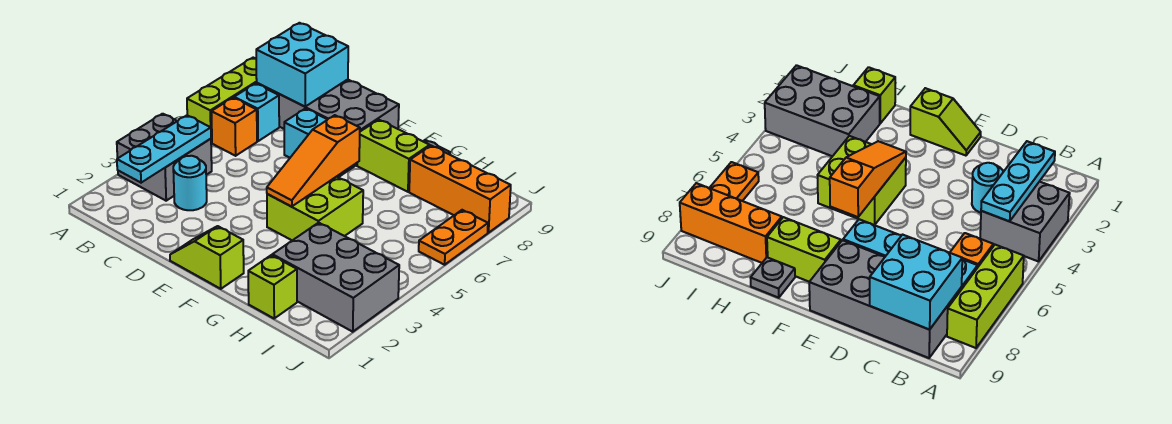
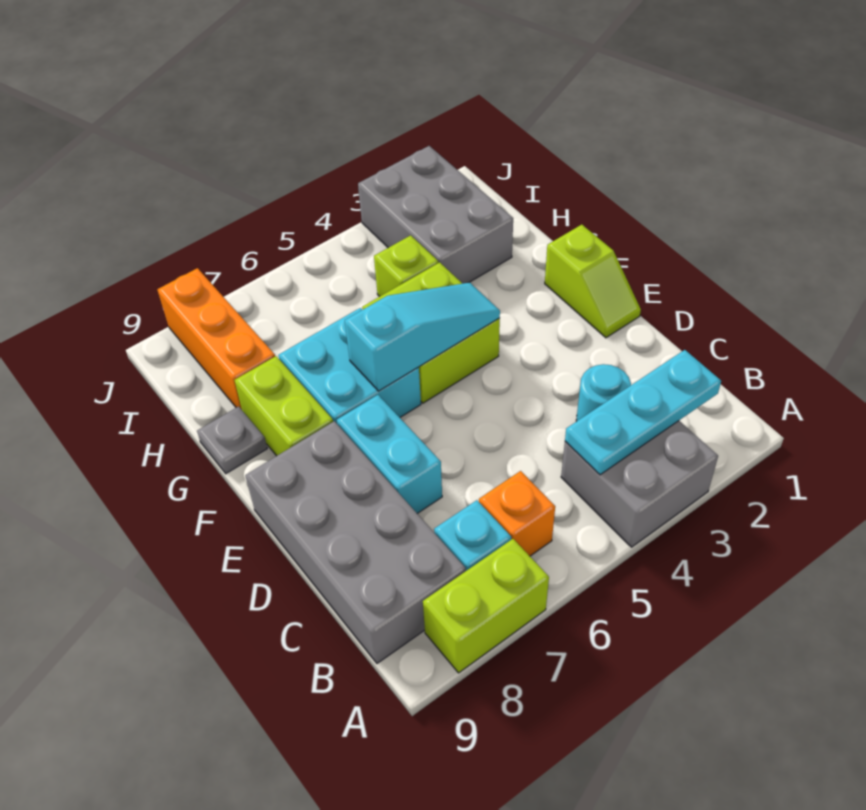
lime 1x3 brick [187,58,257,143] -> lime 1x2 brick [423,539,549,673]
cyan 2x2 brick [256,23,348,107] -> cyan 2x2 brick moved to [278,308,421,423]
orange 1x3 slope [267,115,360,207] -> cyan 1x3 slope [345,283,500,391]
lime 1x1 brick [248,255,297,318] -> lime 1x1 brick moved to [374,235,438,297]
orange 1x2 plate [419,210,488,265] -> none

